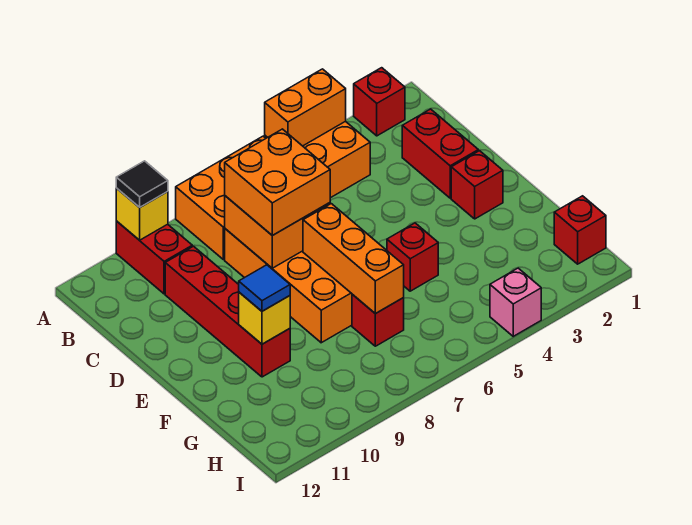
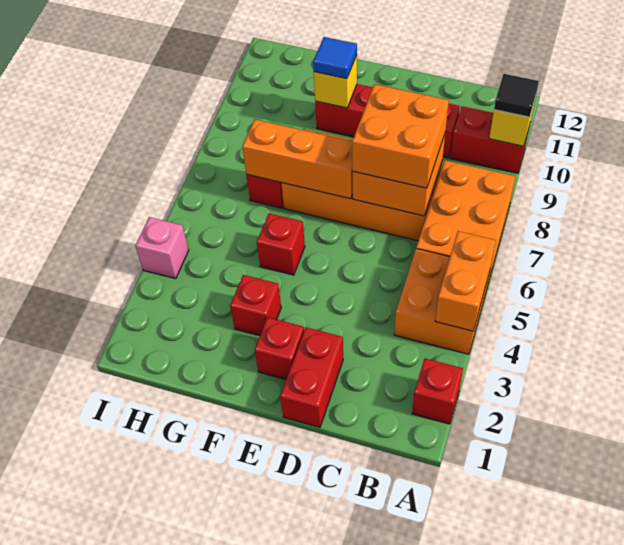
red 1x2 brick [402,109,478,198] -> red 1x2 brick turned to [280,327,343,427]
red 1x1 brick [554,196,606,264] -> red 1x1 brick moved to [230,275,281,336]

